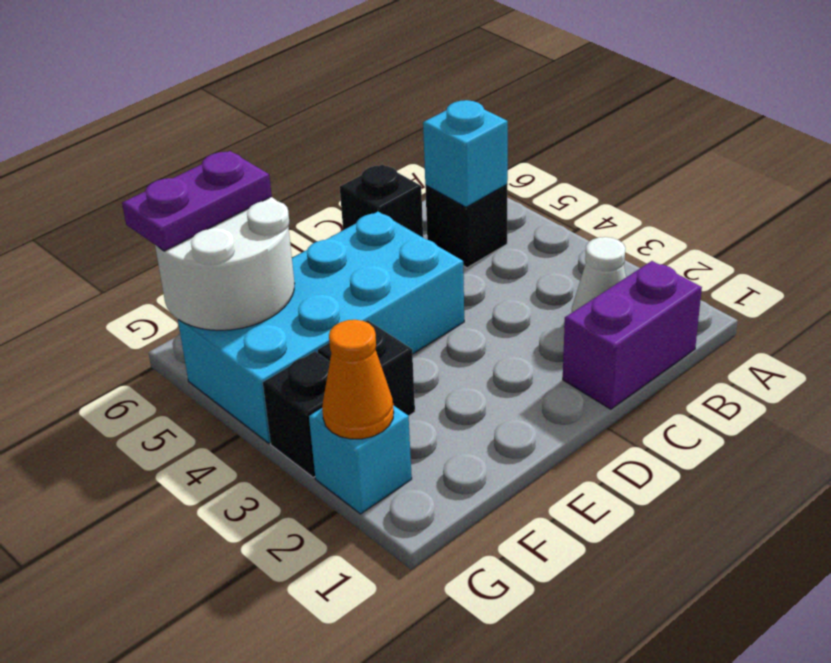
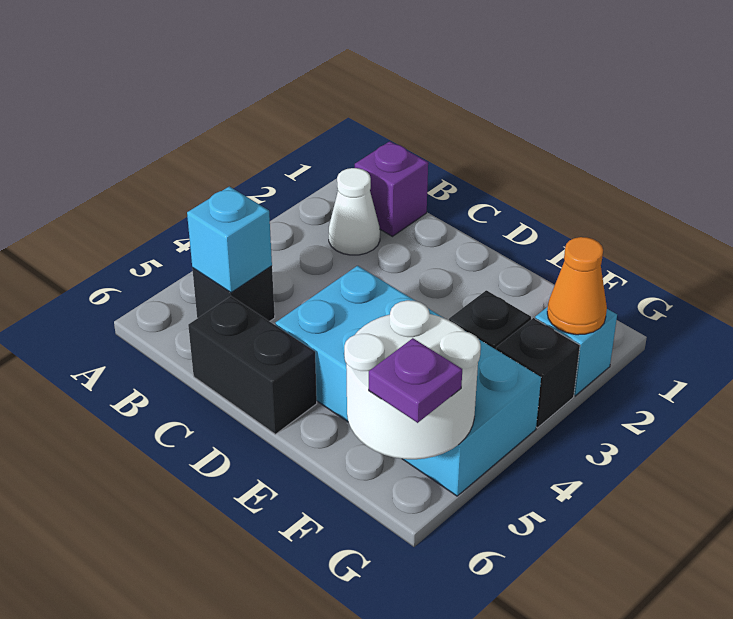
purple 1x2 brick [563,261,702,409] -> purple 1x1 brick [355,141,428,236]
black 1x1 brick [340,164,423,237] -> black 1x2 brick [188,296,317,434]
purple 1x2 plate [122,151,272,251] -> purple 1x1 plate [369,338,462,423]

